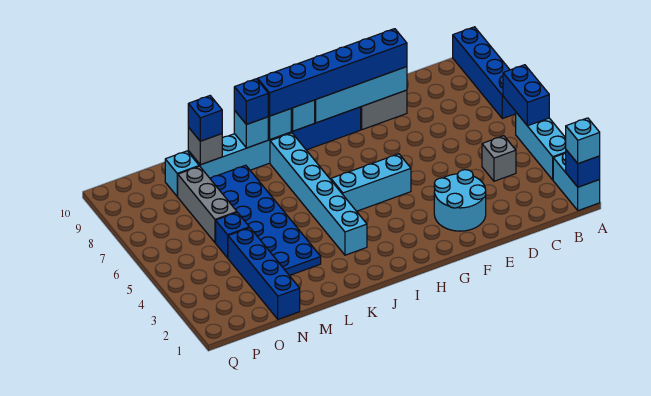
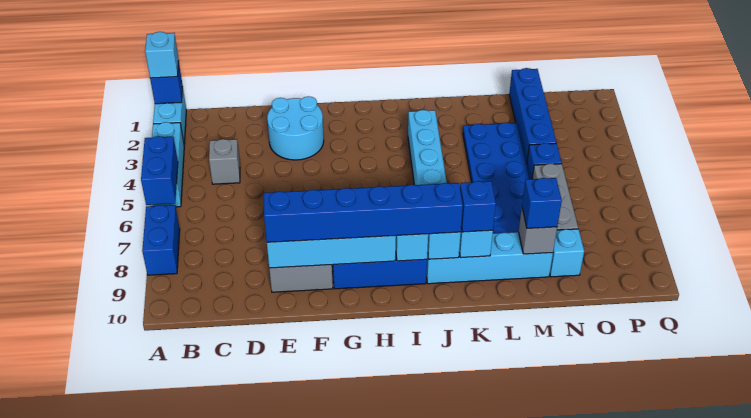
blue 1x4 brick [453,27,516,119] -> blue 1x2 brick [142,205,180,275]
cyan 1x3 brick [331,154,411,211] -> none

